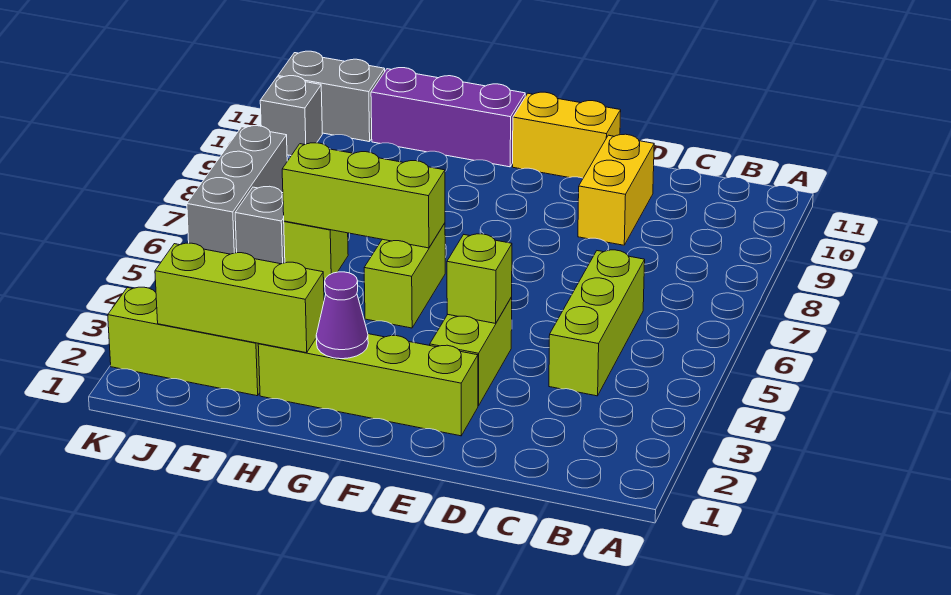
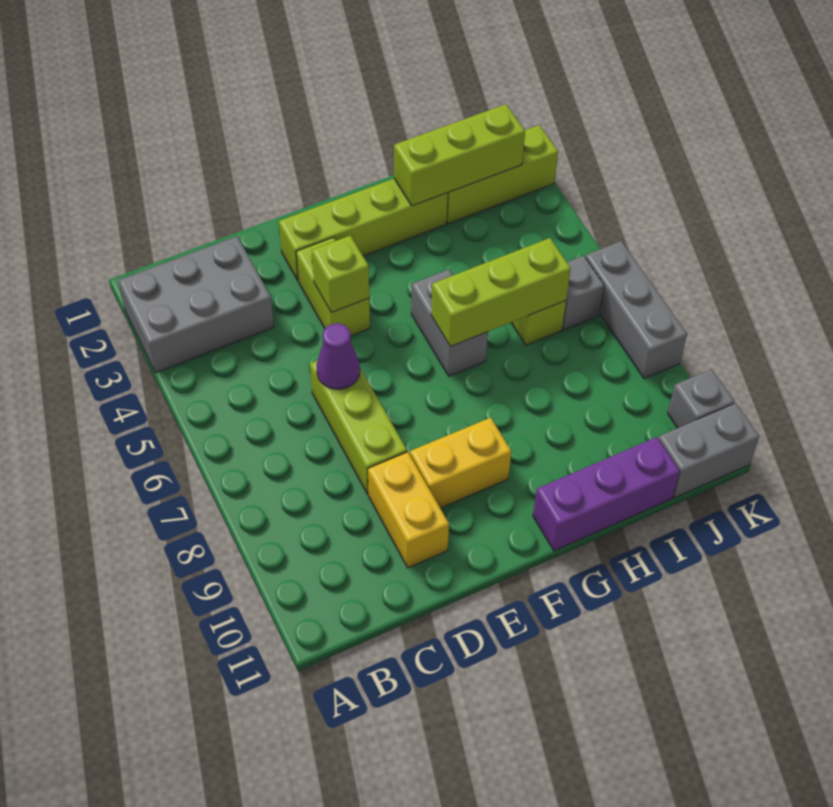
none -> grey 2x3 brick [118,236,274,373]
lime 1x3 brick [549,250,645,396] -> lime 1x3 brick moved to [310,360,407,494]
yellow 1x2 brick [513,92,621,178] -> yellow 1x2 brick moved to [410,418,511,508]
purple 1x1 cone [316,272,368,359] -> purple 1x1 cone moved to [317,323,360,389]
lime 1x2 brick [364,223,445,328] -> grey 1x2 brick [411,269,488,376]

